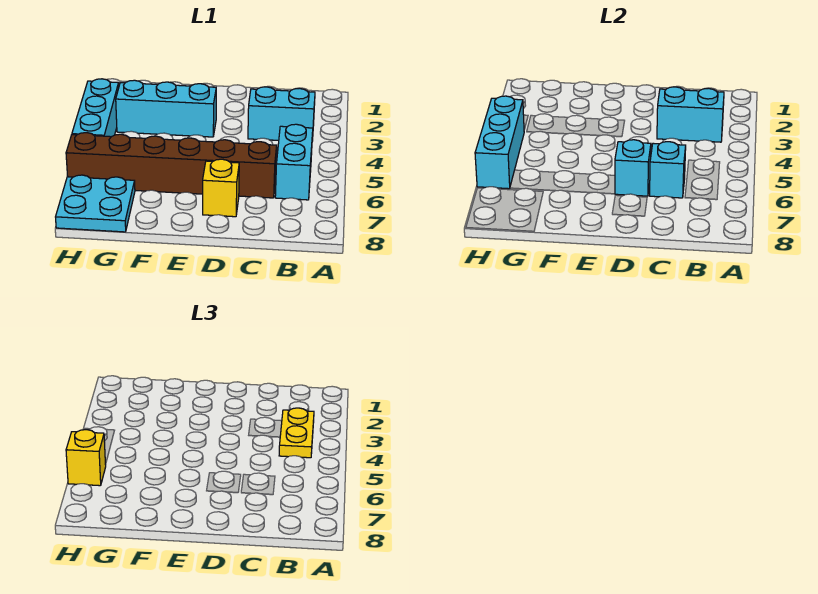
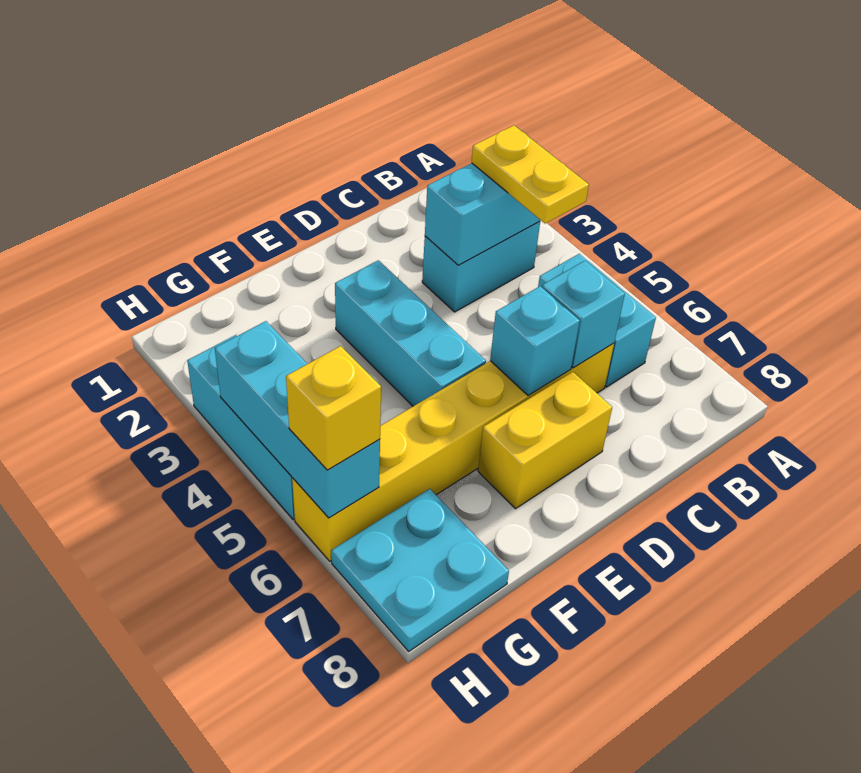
brown 1x6 brick [66,133,277,198] -> yellow 1x6 brick [292,343,614,562]
yellow 1x1 brick [203,159,239,217] -> yellow 1x2 brick [478,372,612,509]
cyan 1x3 brick [116,80,216,137] -> cyan 1x3 brick turned to [335,260,486,406]

